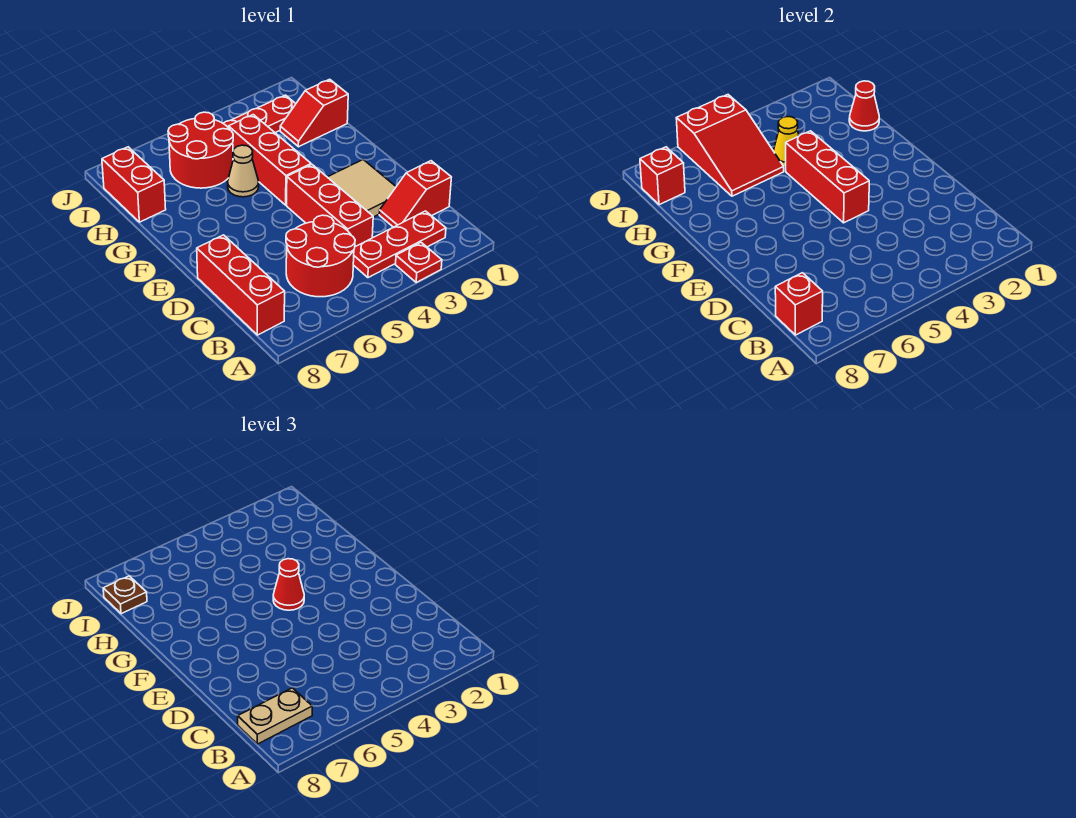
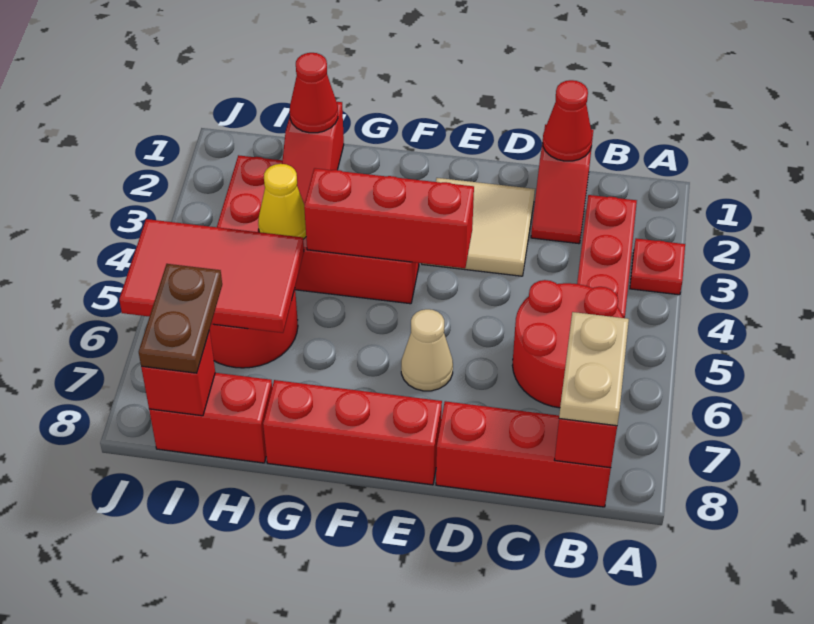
red 1x3 brick [287,165,373,247] -> red 1x3 brick moved to [263,380,442,485]
red 1x1 cone [273,559,304,610] -> red 1x1 cone moved to [543,80,592,161]
tan 1x1 cone [228,145,259,197] -> tan 1x1 cone moved to [401,309,453,391]
red 2x3 slope [676,95,784,196] -> red 2x3 tile [119,219,304,333]
brown 1x1 plate [103,576,147,614] -> brown 1x2 plate [139,264,222,373]

